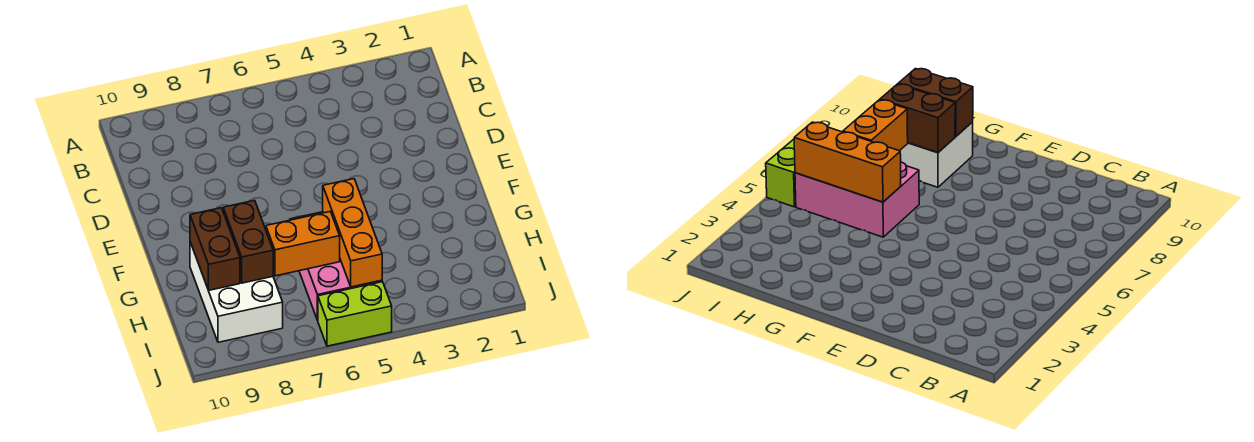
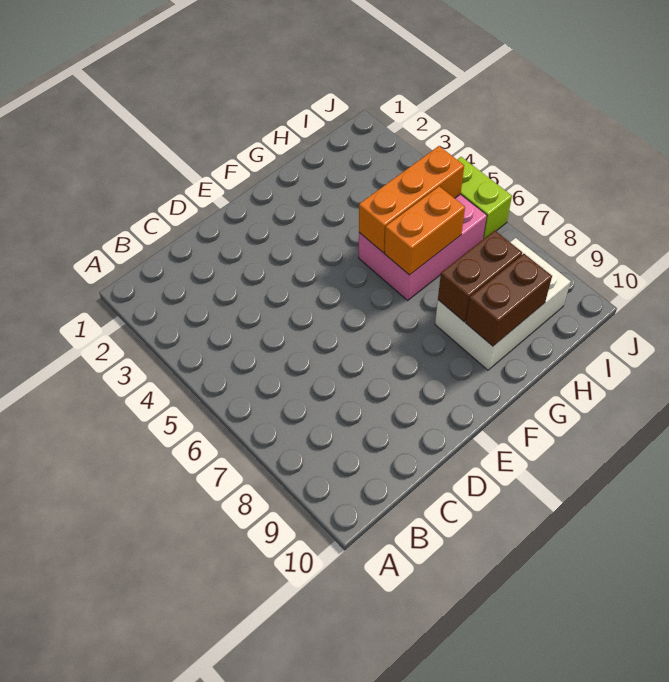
orange 1x2 brick [266,212,340,276] -> orange 1x2 brick turned to [384,186,465,275]

